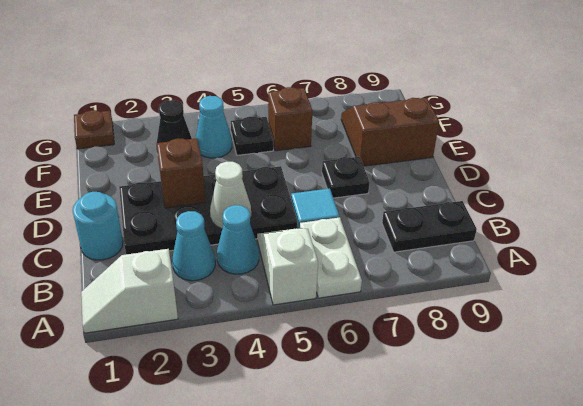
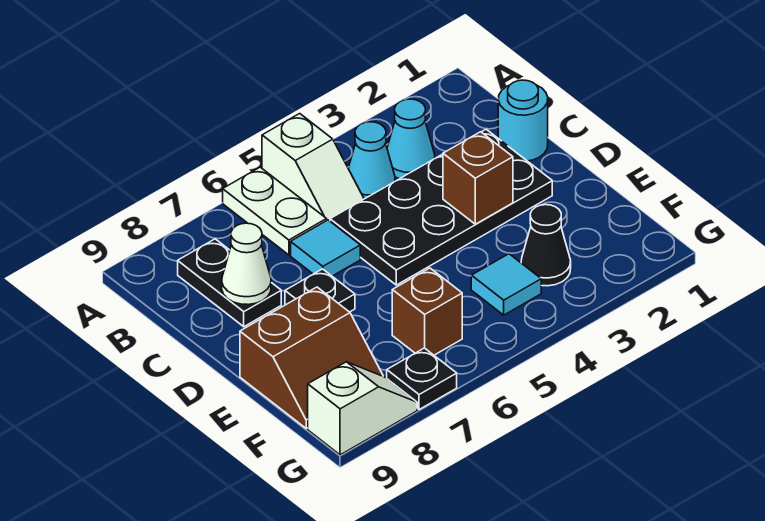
white 1x2 slope [81,249,178,333] -> white 1x2 slope moved to [308,362,417,455]
black 1x2 plate [382,201,477,252] -> black 1x2 plate turned to [178,239,281,327]
white 1x1 cone [210,162,251,229] -> white 1x1 cone moved to [222,223,271,305]
cyan 1x1 cone [196,96,232,158] -> cyan 1x1 tile [471,254,541,315]
black 1x1 plate [231,116,273,155] -> black 1x1 plate moved to [387,348,457,410]
brown 1x1 plate [74,110,114,149] -> none

